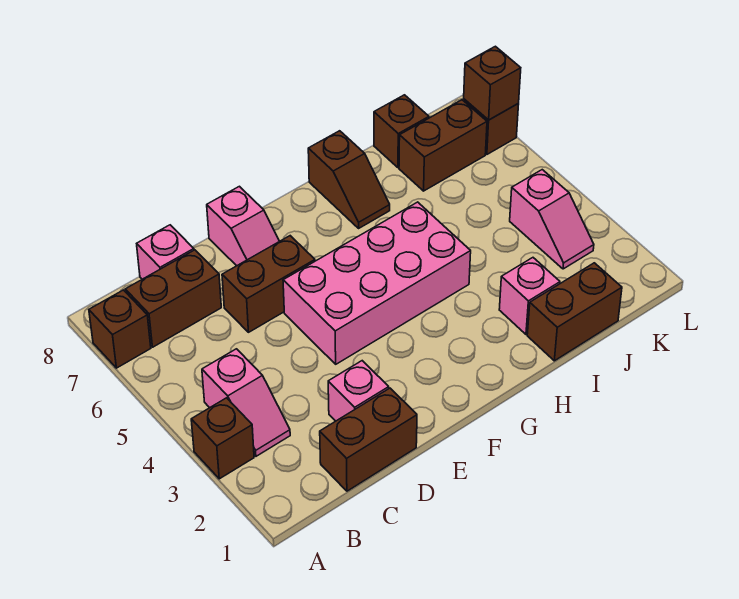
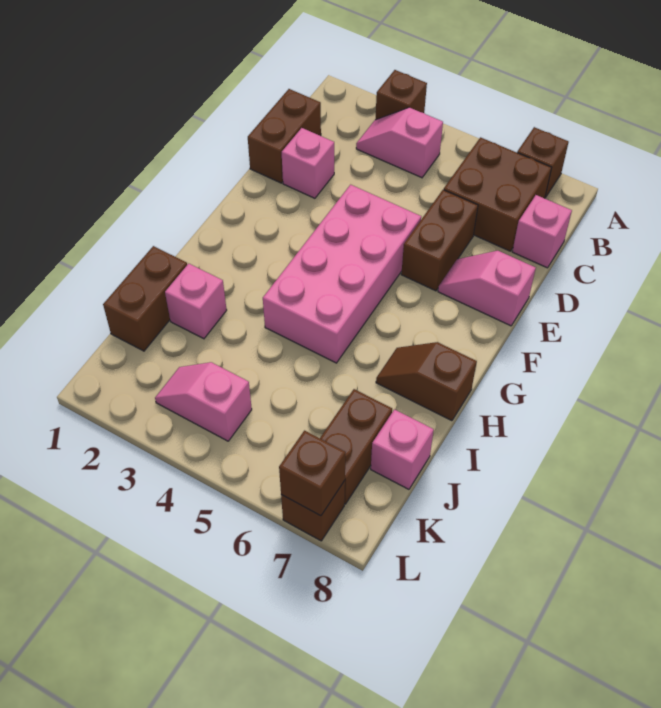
brown 1x2 brick [125,250,221,347] -> brown 2x2 brick [444,137,552,251]
brown 1x1 brick [374,95,429,168] -> pink 1x1 brick [371,410,434,489]

